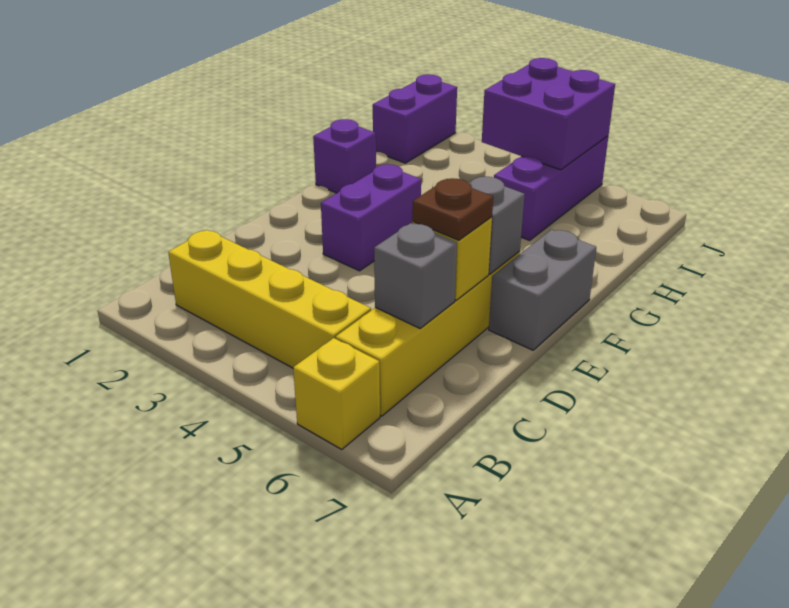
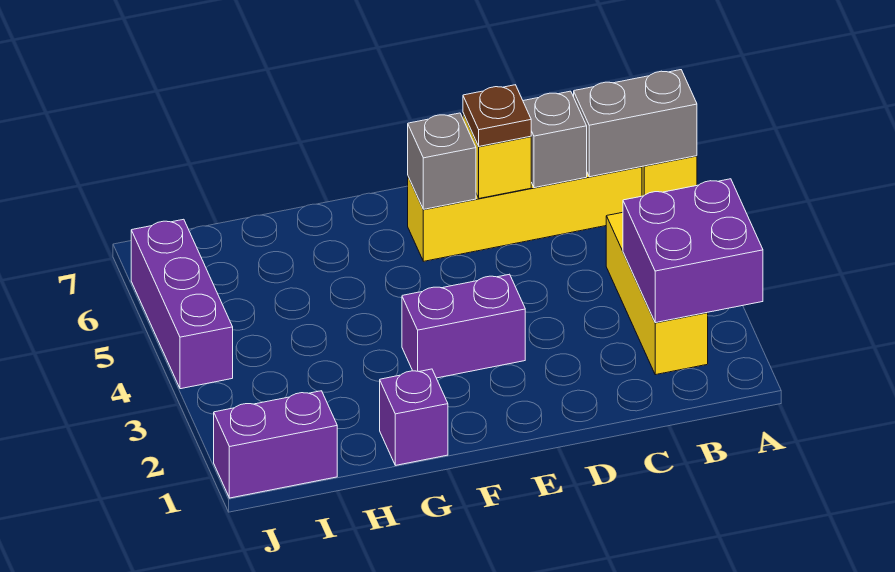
yellow 1x4 brick [168,230,371,368] -> yellow 1x3 brick [606,212,708,375]
grey 1x2 brick [489,230,596,350] -> grey 1x2 brick moved to [574,70,697,177]
purple 1x3 brick [494,136,608,240] -> purple 1x3 brick turned to [131,219,233,389]
purple 2x2 brick [482,58,615,170] -> purple 2x2 brick moved to [623,179,763,323]

